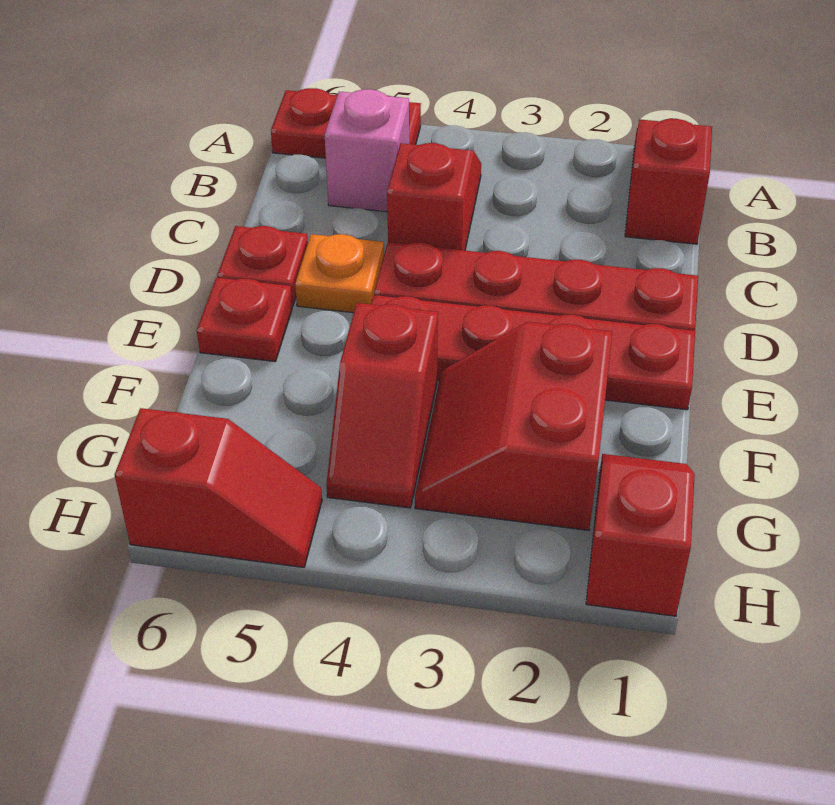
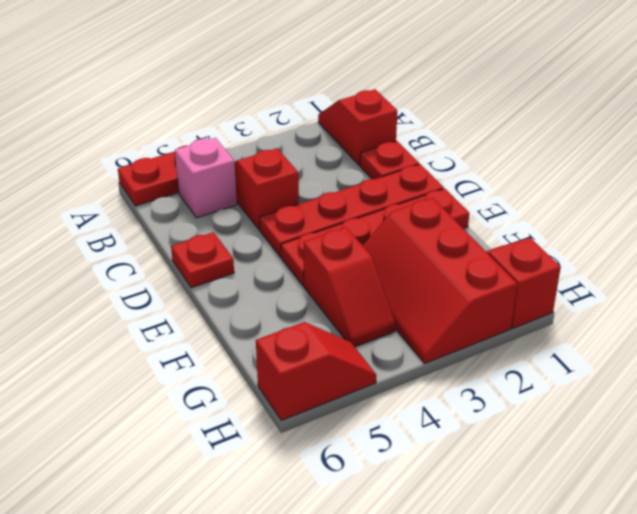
orange 1x1 plate [295,234,384,313] -> none
red 1x1 plate [197,278,292,362] -> red 1x1 plate moved to [360,141,419,179]
red 2x2 slope [415,322,612,530] -> red 2x3 slope [363,198,517,363]

